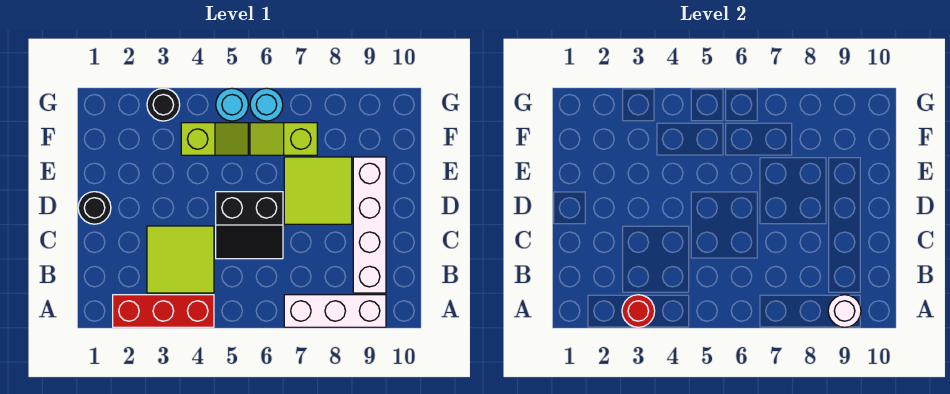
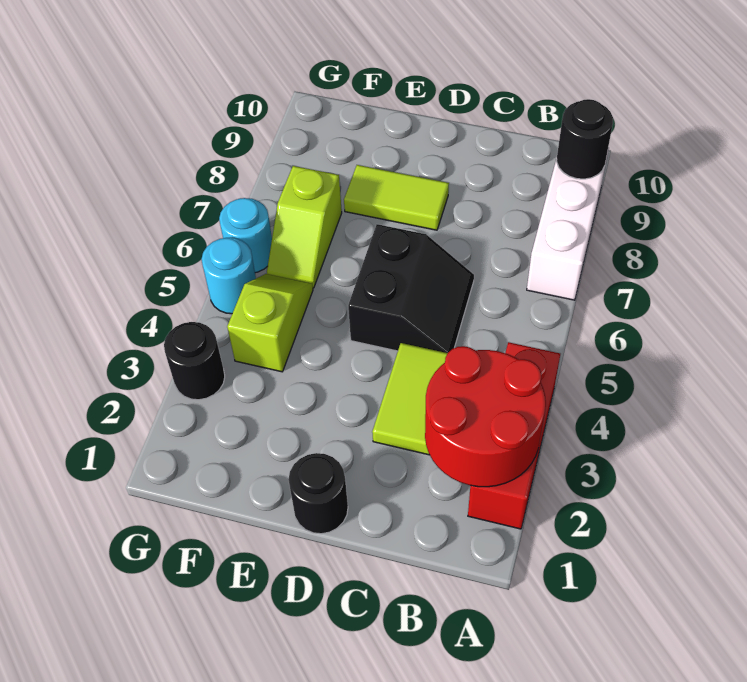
red 1x1 round brick [622,295,655,327] -> red 2x2 round brick [425,346,546,487]
white 1x1 round brick [828,295,861,327] -> black 1x1 round brick [557,99,613,179]
white 1x4 brick [353,157,386,293] -> none
lime 2x2 tile [284,157,352,224] -> lime 1x2 tile [344,165,449,230]

